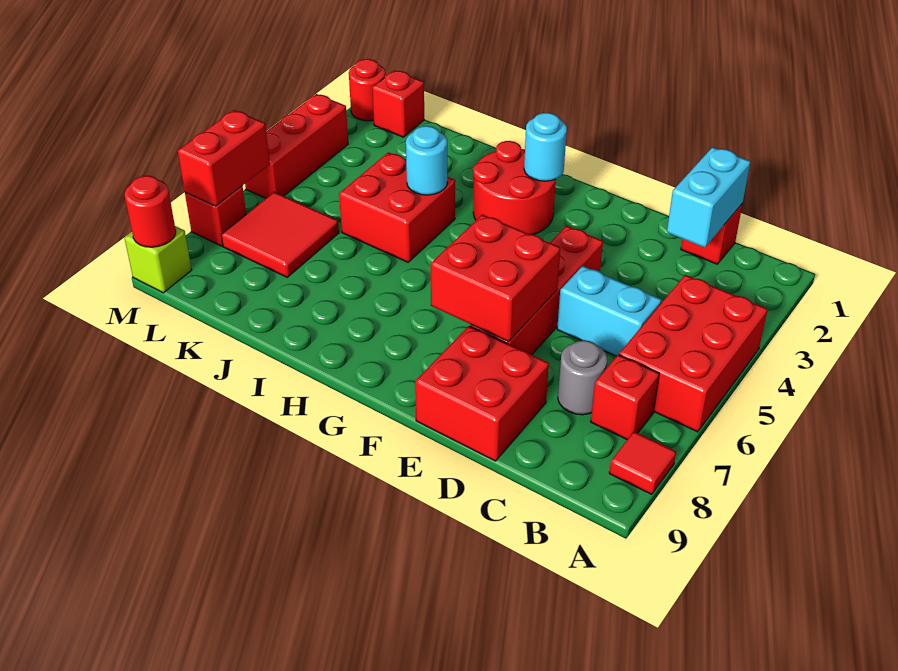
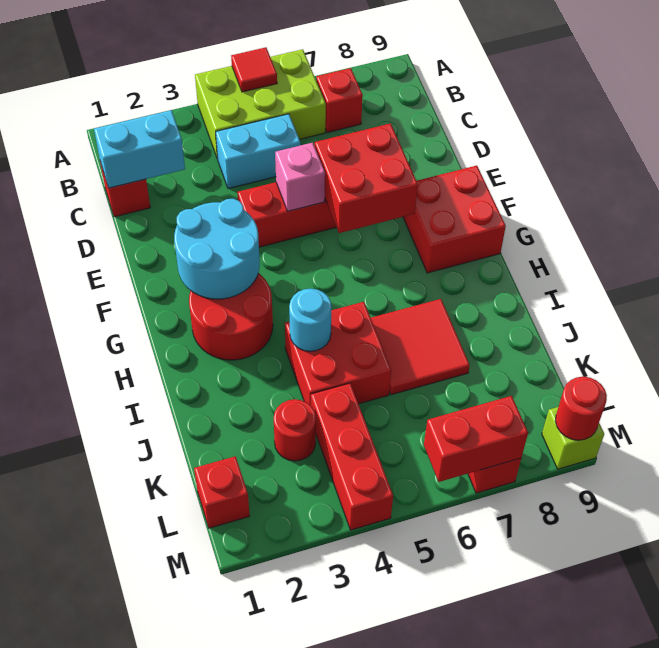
red 2x3 brick [619,275,768,432] -> lime 2x3 brick [195,49,326,159]
red 1x1 tile [609,431,676,494] -> red 1x1 tile moved to [231,47,277,92]
cyan 1x2 brick [557,266,662,356] -> cyan 1x2 brick turned to [216,114,300,189]
grey 1x1 round brick [558,340,607,415] -> none
red 2x2 brick [415,326,549,461] -> red 2x2 brick moved to [403,166,506,273]
none -> pink 1x1 brick [275,143,325,211]
cyan 1x1 round brick [524,113,567,181] -> cyan 2x2 round brick [174,199,260,299]
red 2x2 tile [221,192,339,277] -> red 2x2 tile moved to [371,299,470,395]
red 1x1 round brick [349,59,385,121] -> red 1x1 round brick moved to [274,399,316,461]
red 1x3 brick [245,94,348,198] -> red 1x3 brick turned to [311,383,393,530]

